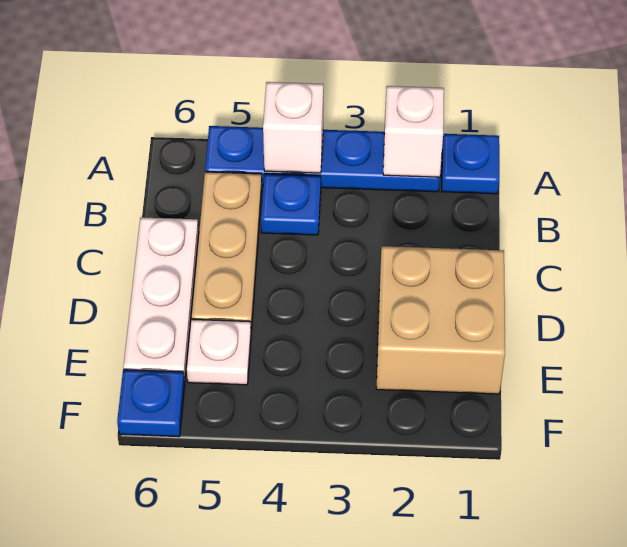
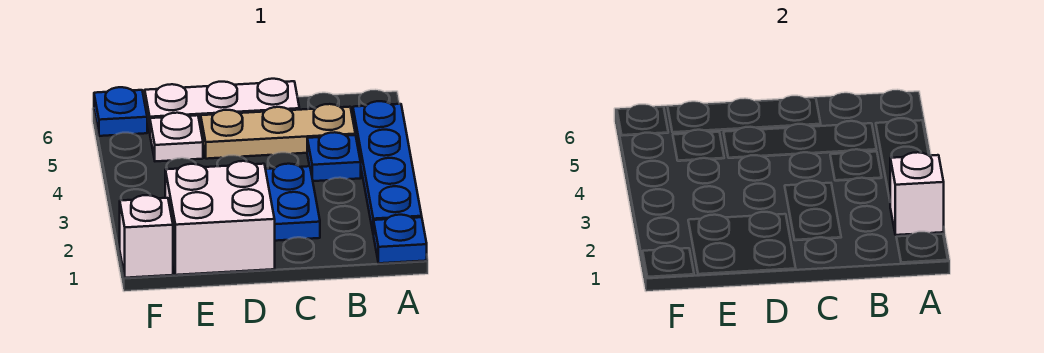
white 1x1 brick [263,82,323,173] -> white 1x1 brick moved to [120,195,173,278]
none -> blue 1x2 plate [266,164,320,241]
tan 2x2 brick [376,246,505,394] -> white 2x2 brick [165,161,275,275]

